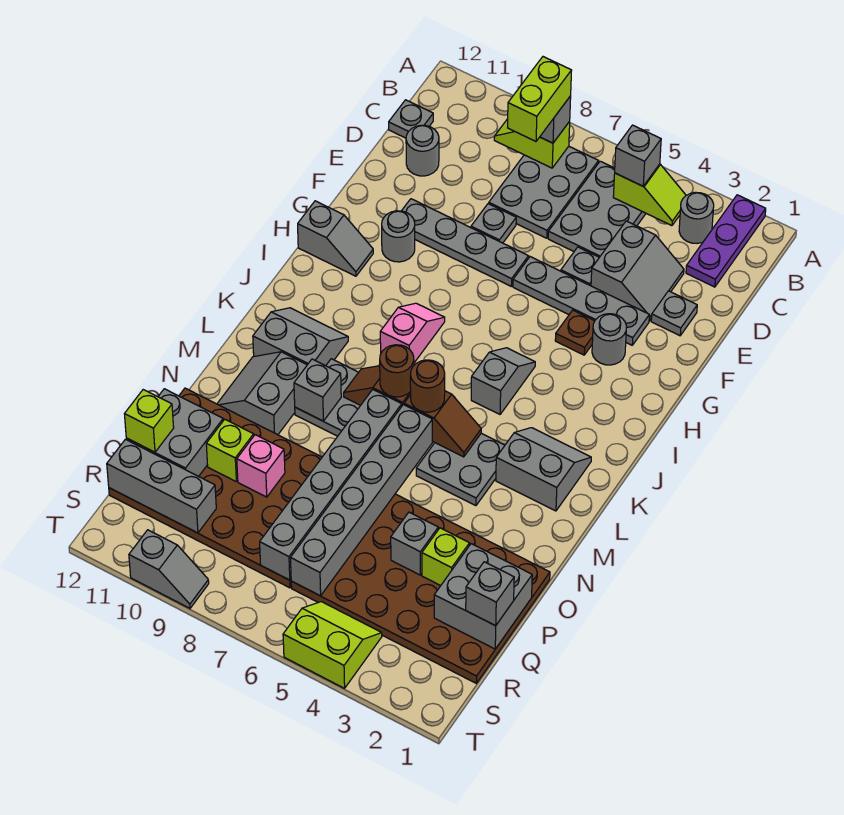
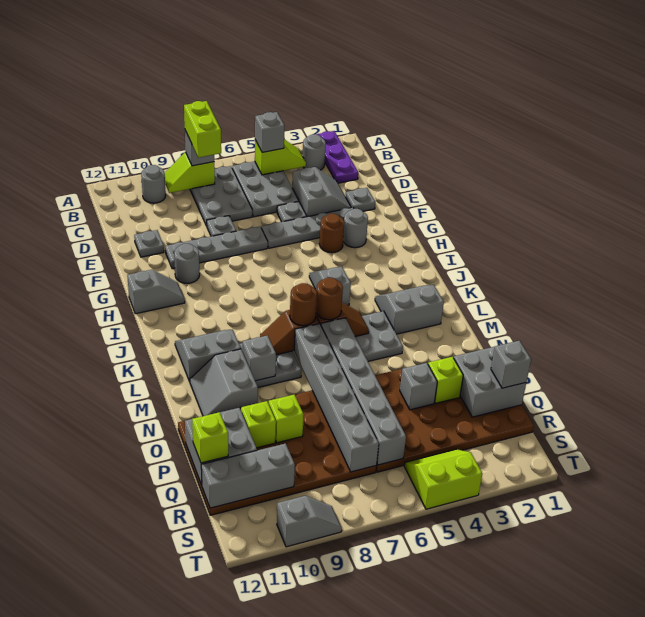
grey 1x1 plate [389,100,433,138] -> grey 1x1 plate moved to [134,230,164,257]
grey 1x1 round brick [406,125,439,176] -> grey 1x1 round brick moved to [141,165,166,203]
brown 1x1 plate [555,310,595,355] -> brown 1x1 round brick [319,214,345,253]
pink 1x2 slope [380,303,445,363] -> none
pink 1x1 brick [237,435,285,497] -> lime 1x1 brick [269,395,304,443]

